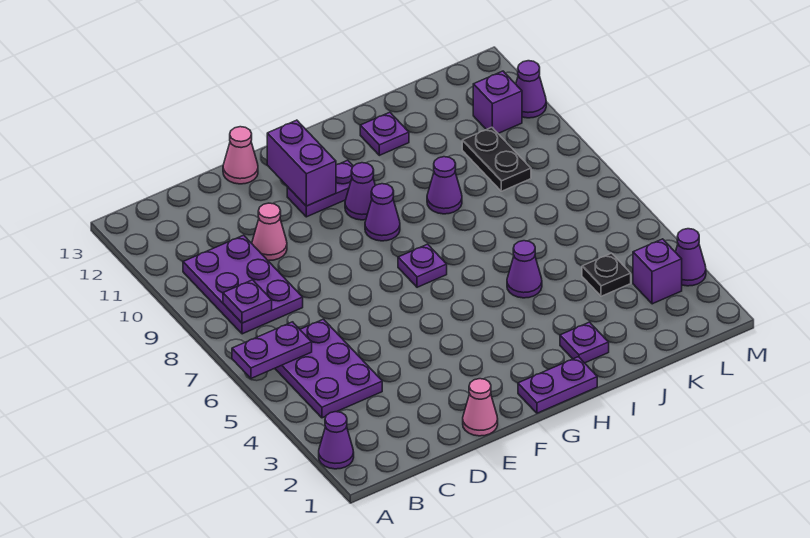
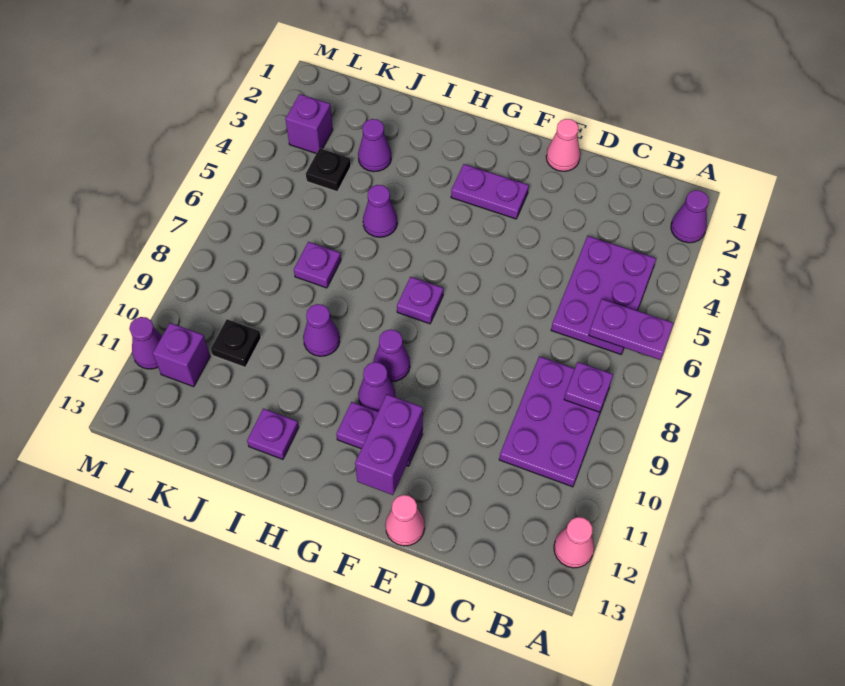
pink 1x1 cone [252,203,287,260] -> pink 1x1 cone moved to [554,517,594,568]
purple 1x2 plate [518,357,597,413] -> purple 1x2 plate moved to [451,164,529,219]
purple 1x1 plate [560,322,609,363] -> purple 1x1 plate moved to [294,242,341,288]
black 1x2 plate [462,127,531,191] -> black 1x1 plate [211,319,261,367]
purple 1x1 cone [676,229,706,286] -> purple 1x1 cone moved to [358,119,391,172]

